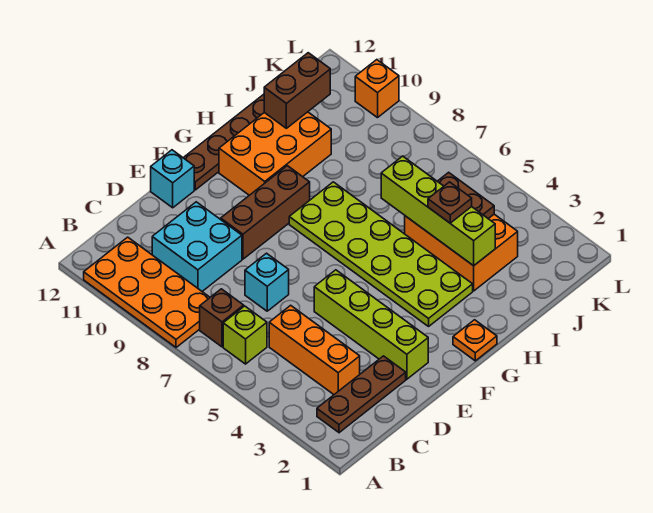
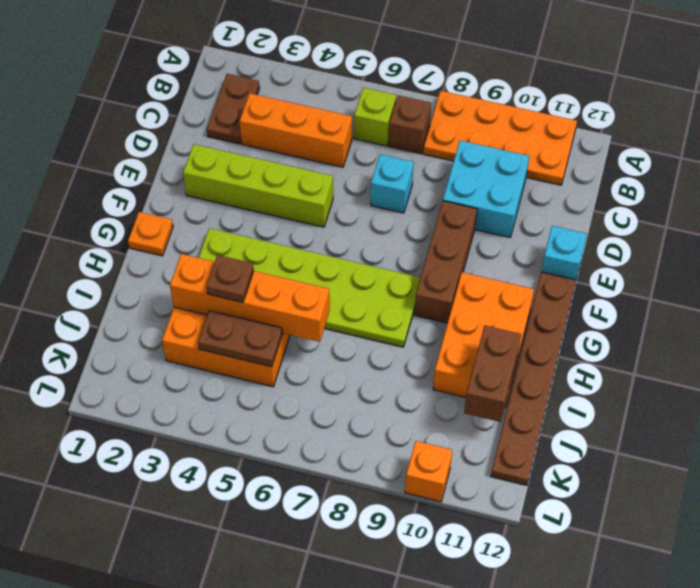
brown 1x3 plate [317,356,406,433] -> brown 1x2 plate [207,74,260,144]
lime 1x4 brick [381,156,495,266] -> orange 1x4 brick [170,254,330,342]

